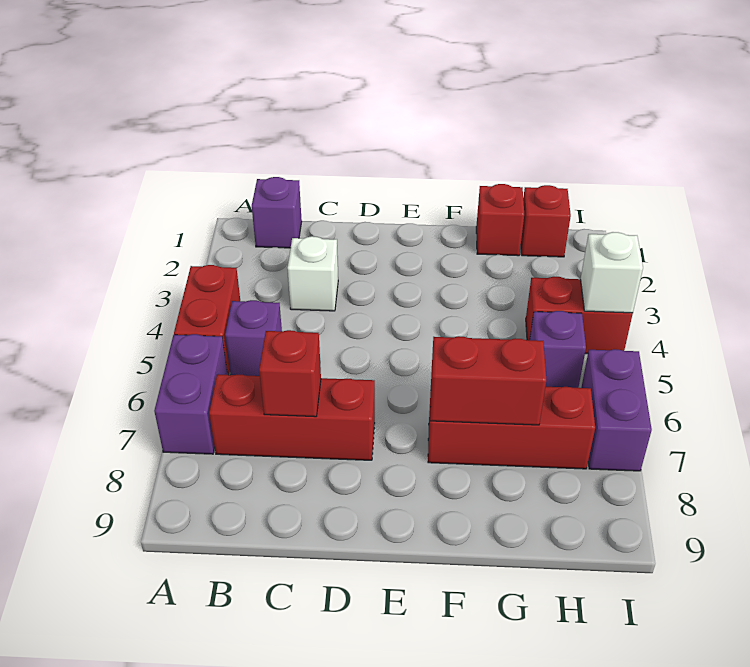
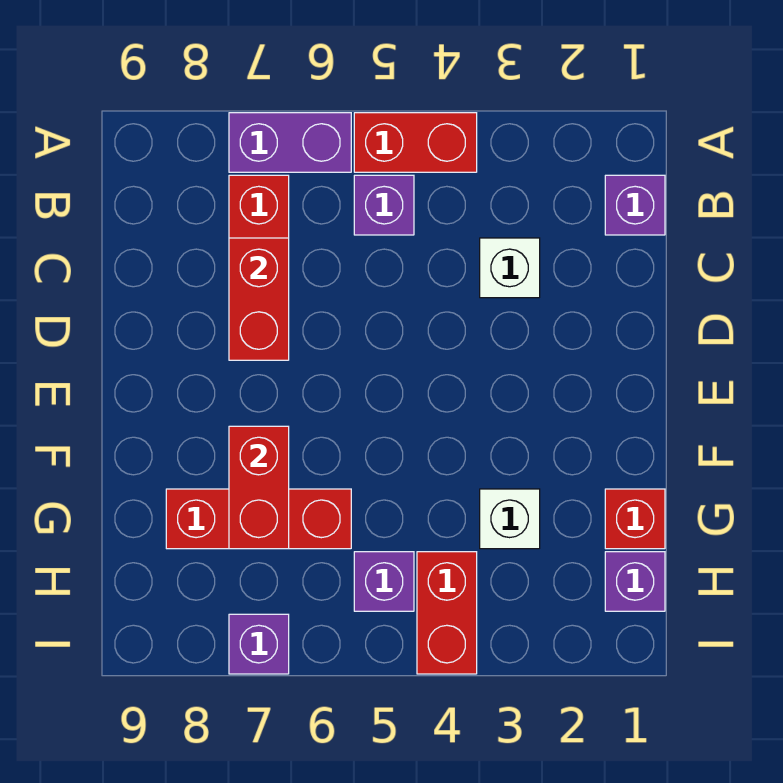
red 1x1 brick [259,330,321,417] -> red 1x2 brick [229,238,289,360]
red 1x3 brick [428,387,595,469] -> red 1x3 brick turned to [166,489,351,549]
red 1x1 brick [521,185,571,257] -> purple 1x1 brick [605,552,665,611]
white 1x1 brick [581,232,643,313] -> white 1x1 brick moved to [480,489,540,549]
purple 1x2 brick [581,349,652,471] -> purple 1x1 brick [229,614,289,674]

